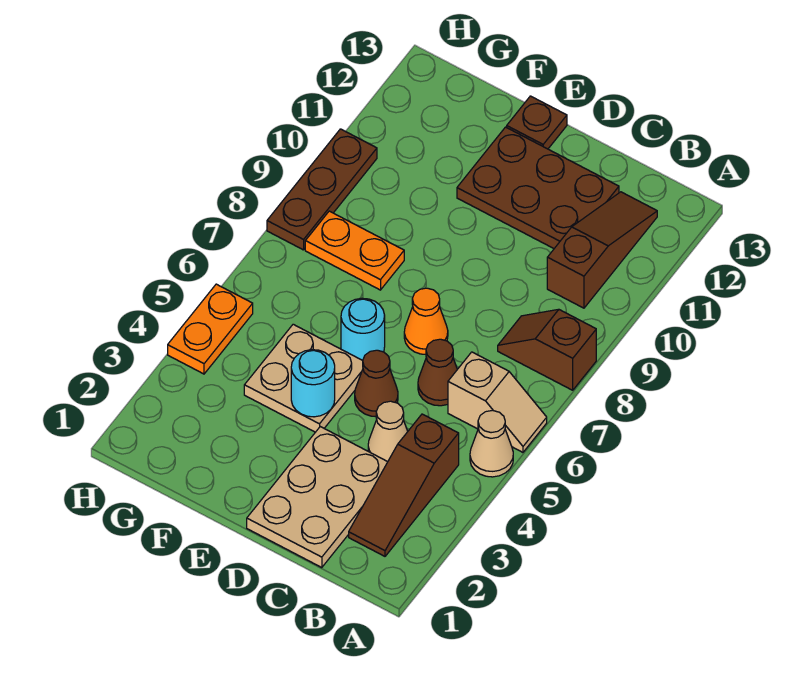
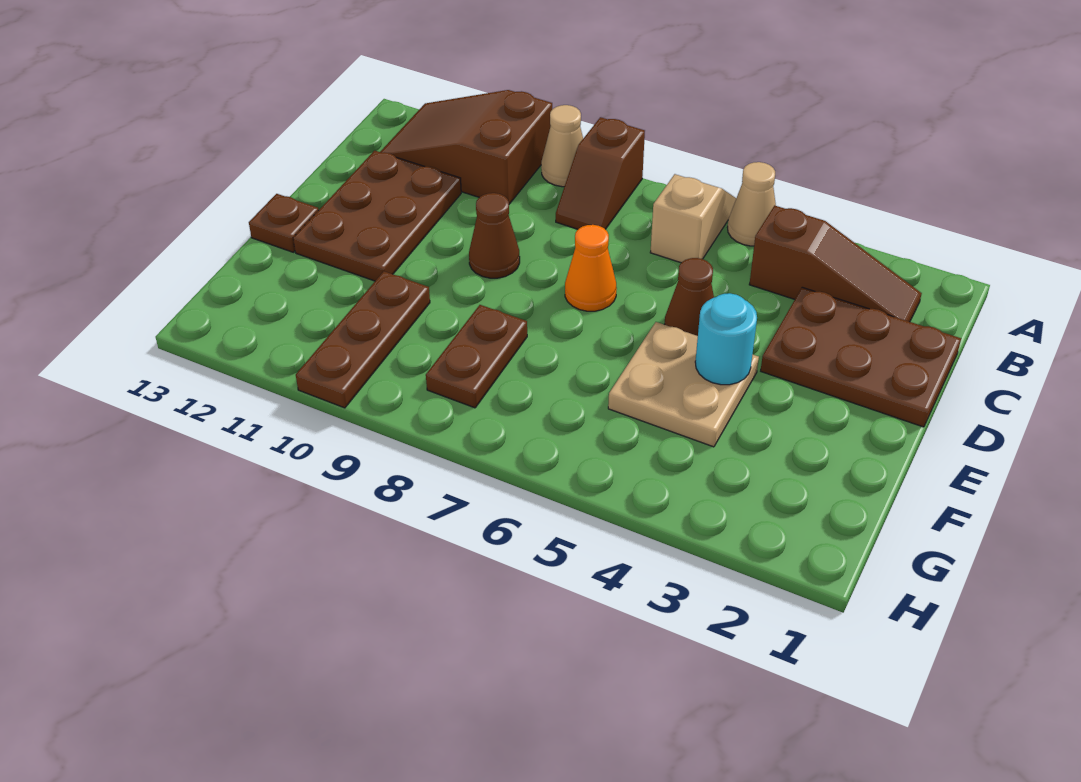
brown 1x3 slope [547,192,657,308] -> brown 2x3 slope [380,90,552,204]
tan 2x3 plate [247,427,387,568] -> brown 2x3 plate [761,287,961,427]
tan 1x1 cone [368,401,408,462] -> tan 1x1 cone moved to [541,105,583,187]
brown 1x1 cone [418,339,457,406] -> brown 1x1 cone moved to [469,193,520,278]
cyan 1x1 round brick [341,298,385,360] -> none
orange 1x2 plate [305,211,404,290] -> brown 1x2 plate [426,305,527,408]
orange 1x2 plate [168,284,253,374] -> none
brown 1x3 plate [267,129,377,250] -> brown 1x3 plate turned to [296,271,430,408]

